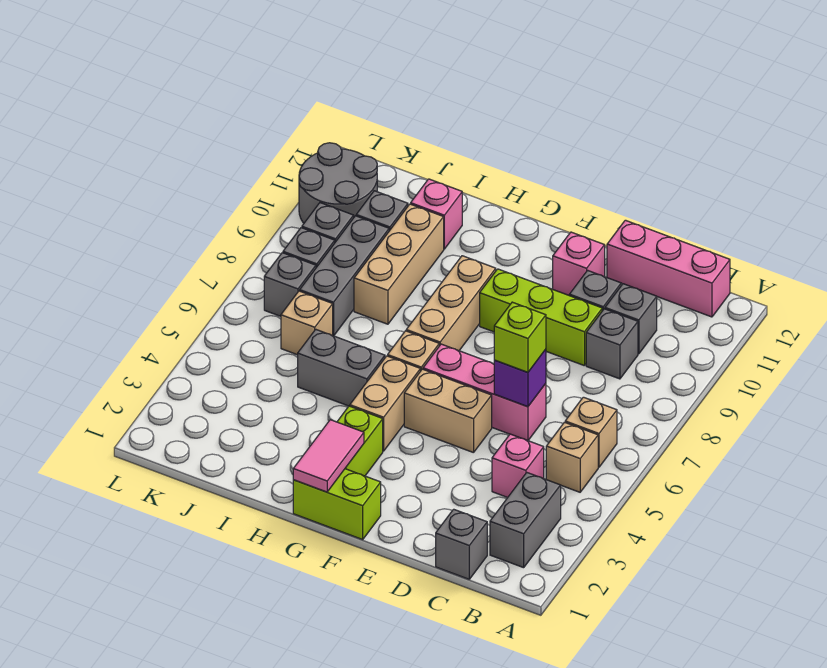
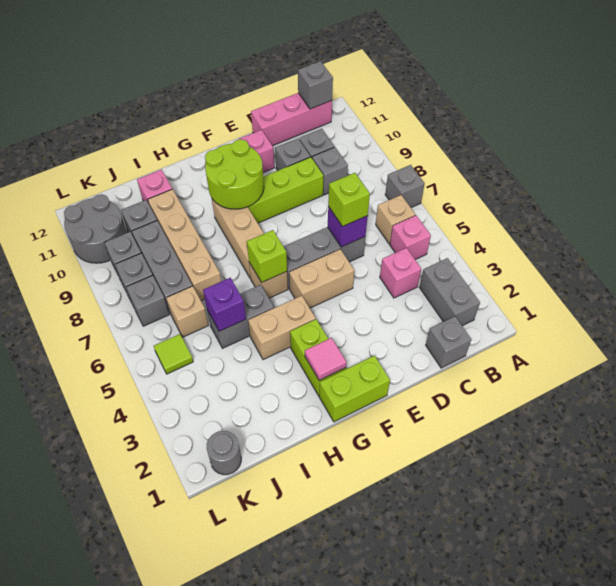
none -> grey 1x1 brick [385,165,425,208]
tan 1x1 brick [546,422,598,492] -> pink 1x1 brick [390,215,431,260]
none -> grey 1x1 brick [298,61,333,109]
pink 1x3 brick [423,344,546,441] -> grey 1x3 brick [283,227,365,289]
none -> lime 2x2 round brick [205,139,264,209]
pink 1x2 tile [293,420,364,492] -> pink 1x1 tile [305,338,347,380]
tan 1x2 brick [350,356,420,451] -> tan 1x2 brick turned to [248,296,316,360]
none -> lime 1x1 brick [247,230,287,283]
none -> purple 1x1 brick [203,278,246,331]
tan 1x3 brick [354,204,444,324] -> tan 1x4 brick [148,189,221,301]
none -> grey 1x1 round brick [207,431,241,475]
none -> lime 1x1 tile [154,334,193,374]

